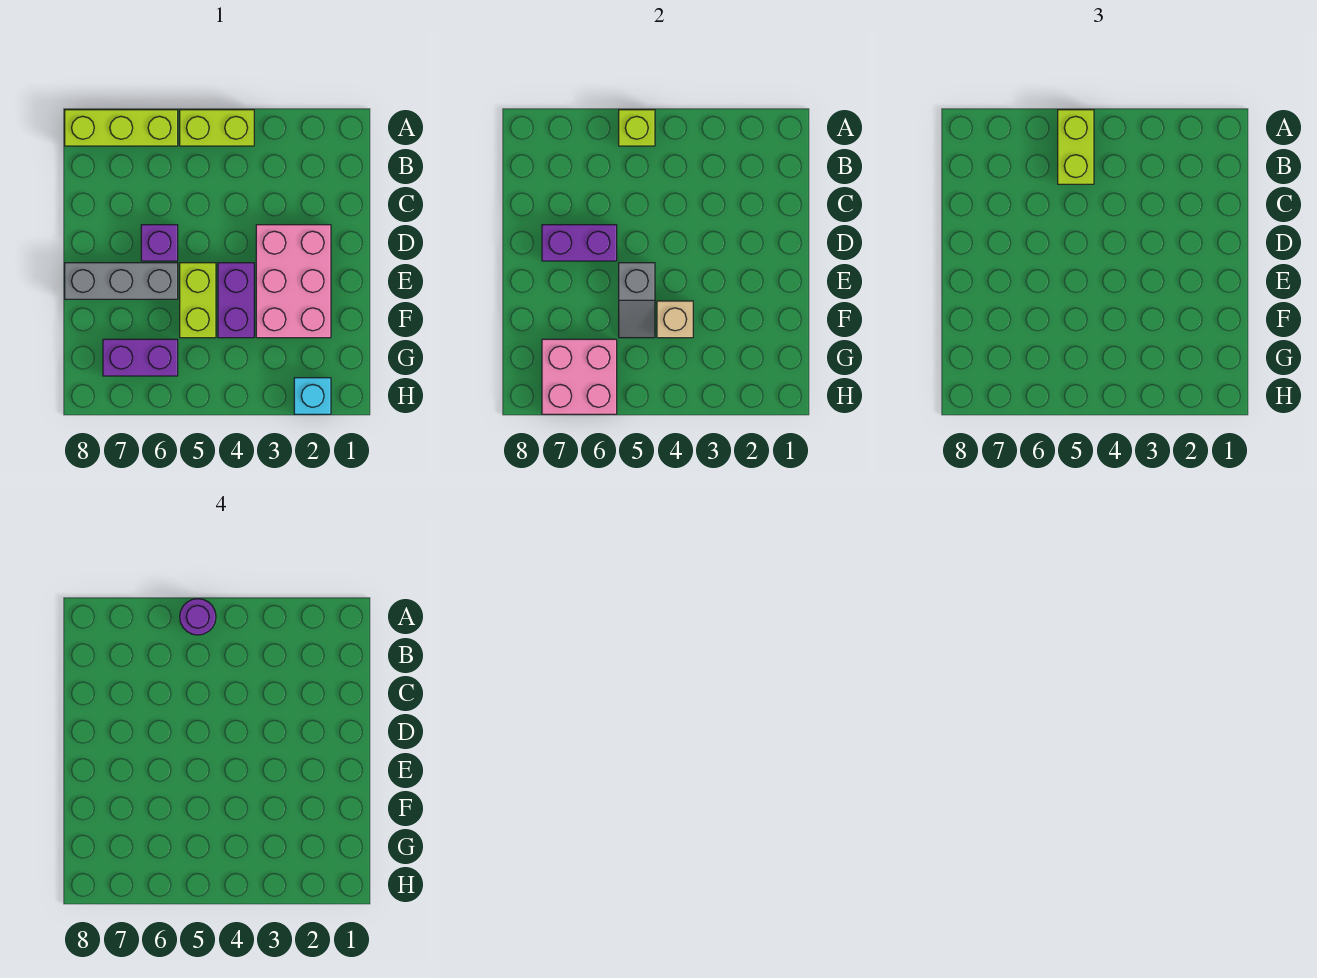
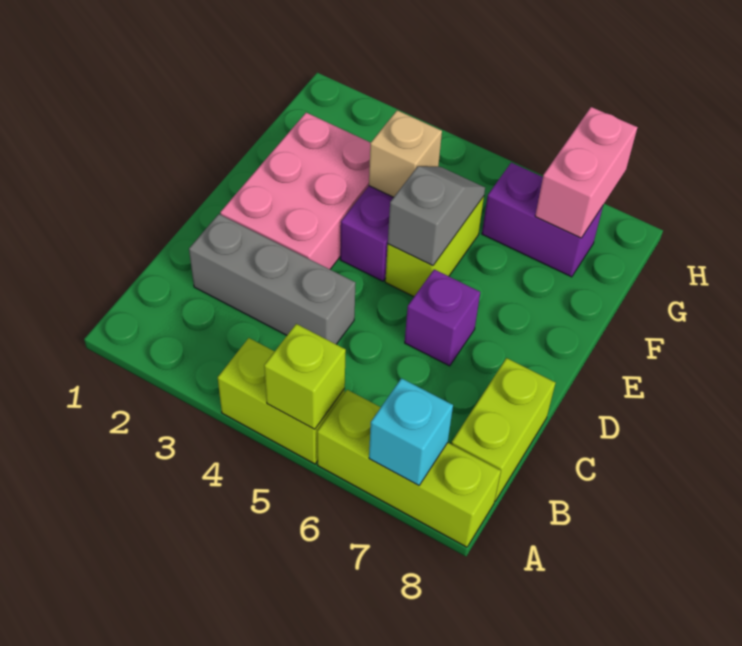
lime 1x2 brick [1058,110,1094,184] -> lime 1x2 brick moved to [451,358,555,501]
purple 1x1 round brick [180,599,216,635] -> none
purple 1x2 brick [542,225,617,261] -> none
grey 1x3 brick [65,263,178,299] -> grey 1x3 brick moved to [189,214,356,344]
pink 2x2 brick [542,339,617,414] -> pink 1x2 brick [535,107,638,238]
cyan 1x1 brick [294,378,331,414] -> cyan 1x1 brick moved to [369,378,453,485]

